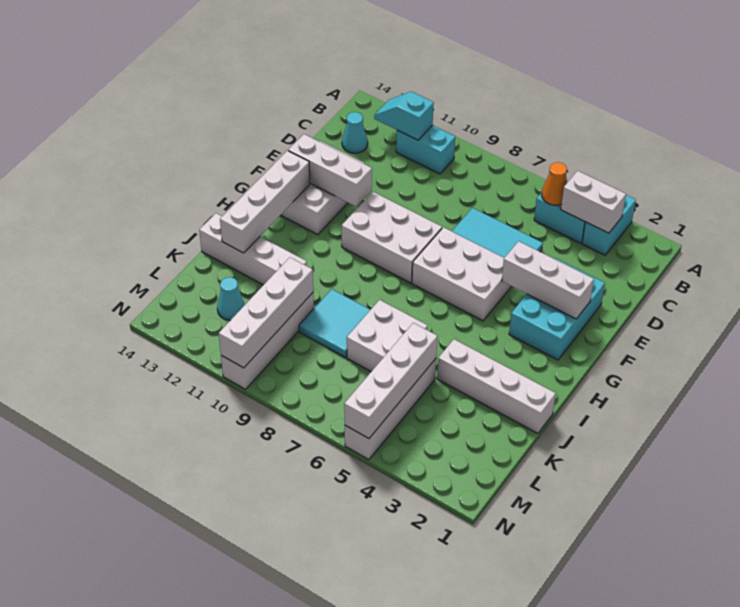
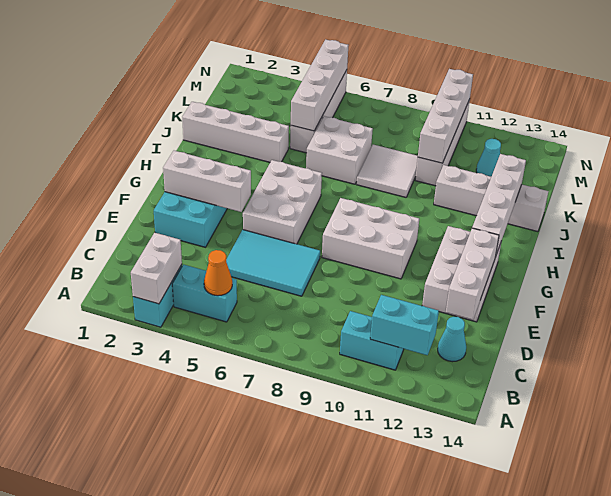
white 1x2 brick [561,171,626,233] -> white 1x2 brick turned to [131,233,182,304]
cyan 1x2 slope [374,92,434,140] -> cyan 1x2 brick [370,295,439,355]
white 2x3 brick [412,227,512,321] -> white 2x3 brick turned to [243,160,322,244]
white 1x3 brick [288,134,372,207] -> white 1x3 brick turned to [446,228,499,320]
cyan 2x2 tile [299,289,370,357] -> white 2x2 tile [356,145,418,197]

